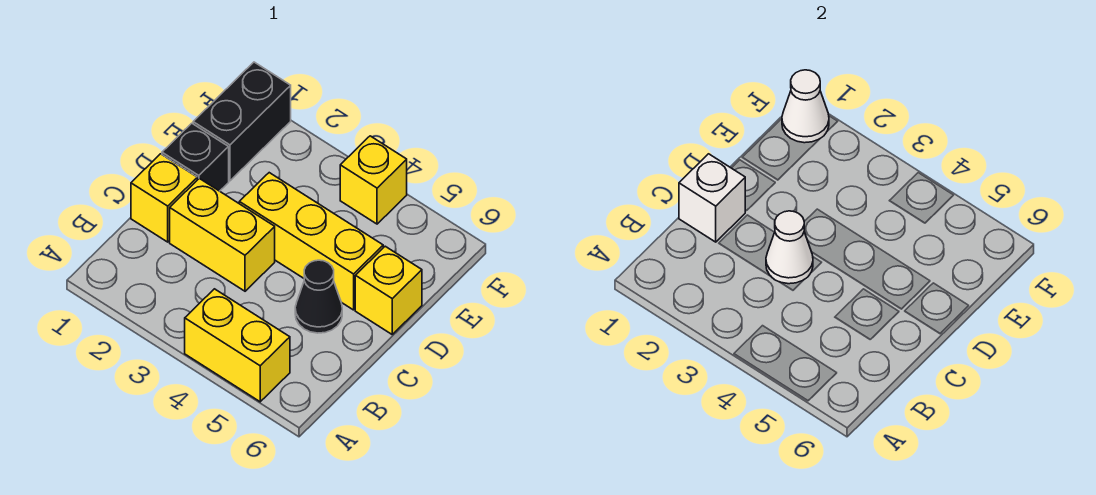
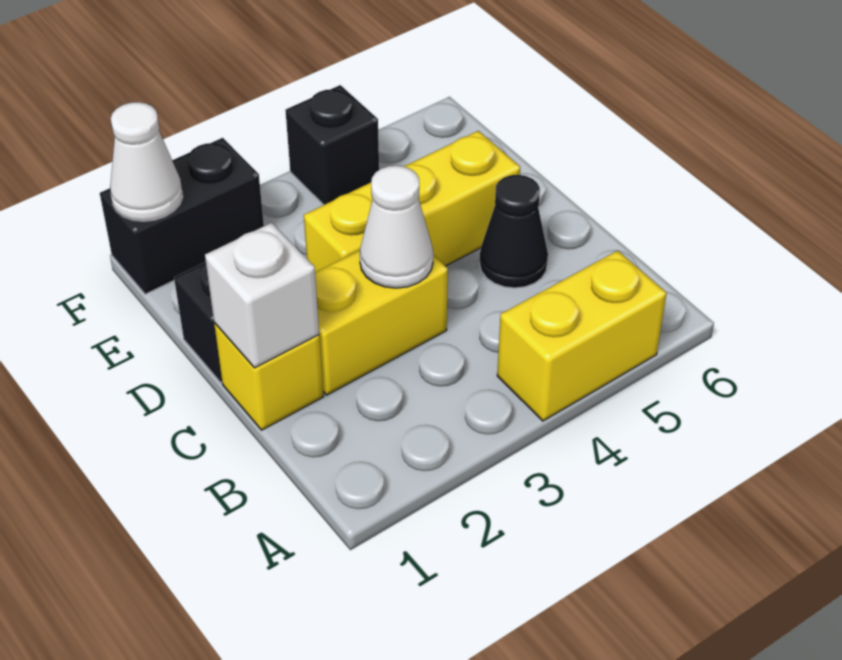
yellow 1x1 brick [355,246,422,334] -> none
black 1x2 brick [193,62,291,181] -> black 1x2 brick turned to [100,138,264,294]
yellow 1x1 brick [340,136,407,224] -> black 1x1 brick [285,85,379,205]

